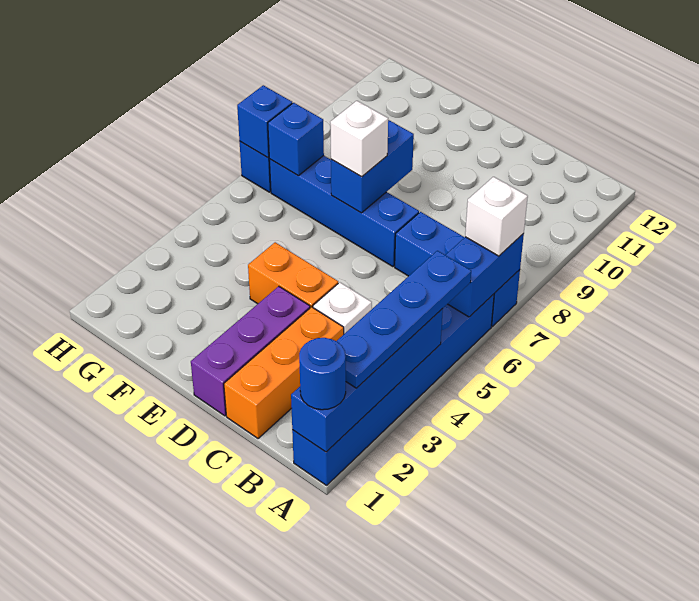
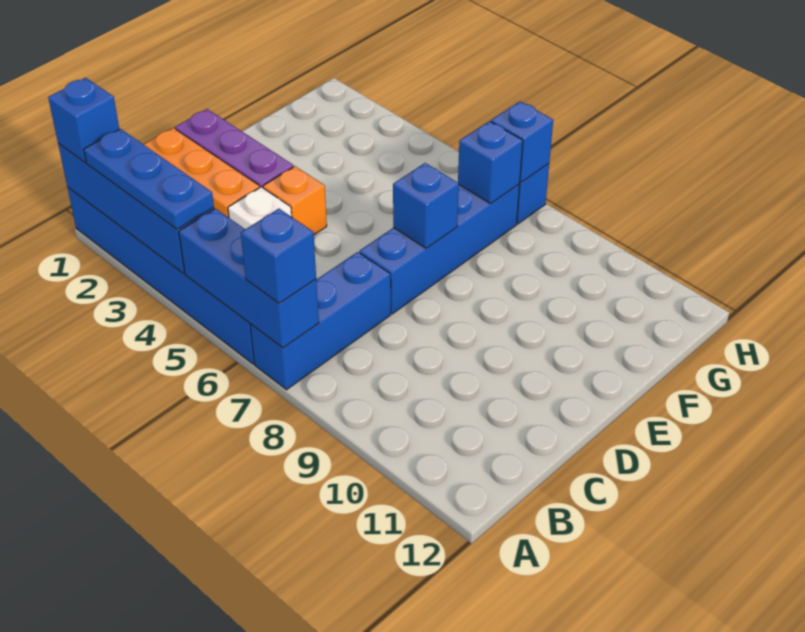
blue 1x1 round brick [299,338,346,410] -> blue 1x1 brick [48,78,119,163]
blue 1x4 plate [337,251,471,388] -> blue 1x3 plate [84,129,214,229]
blue 1x2 brick [446,234,524,317] -> blue 1x3 brick [179,209,319,348]
white 1x1 brick [465,177,528,256] -> blue 1x1 brick [241,209,316,303]
orange 1x2 brick [248,242,338,308] -> orange 1x1 brick [263,166,327,235]
blue 1x2 brick [331,120,414,213] -> blue 1x1 brick [393,163,459,248]
white 1x1 brick [330,101,388,177] -> none

